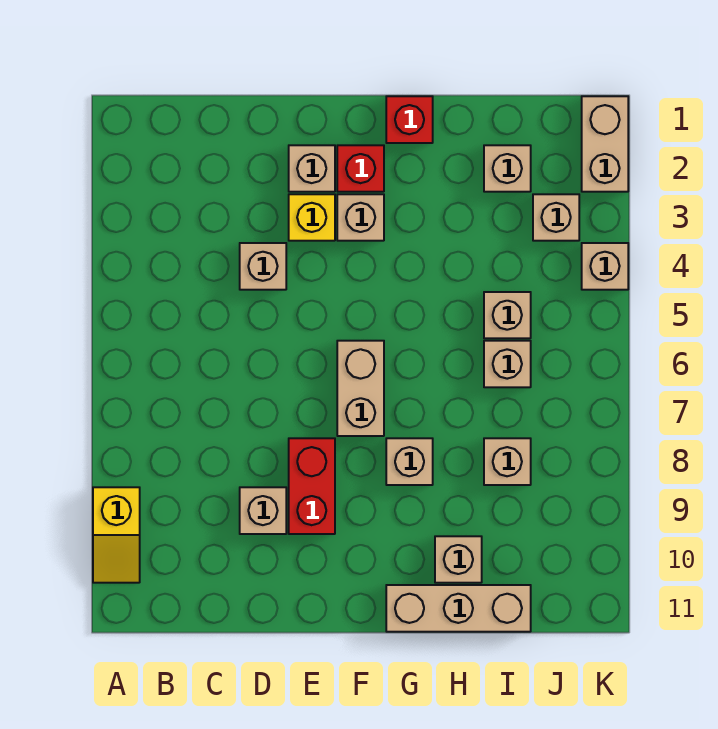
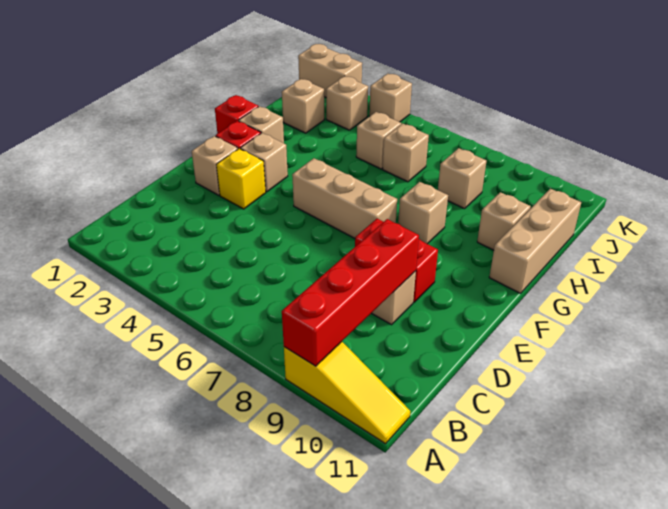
yellow 1x2 slope [93,487,140,583] -> yellow 1x3 slope [284,342,410,444]
none -> red 1x4 brick [282,219,419,366]
tan 1x1 brick [240,243,286,290] -> tan 1x1 brick moved to [239,106,284,143]
tan 1x2 brick [337,341,384,436] -> tan 1x3 brick [292,158,397,238]

